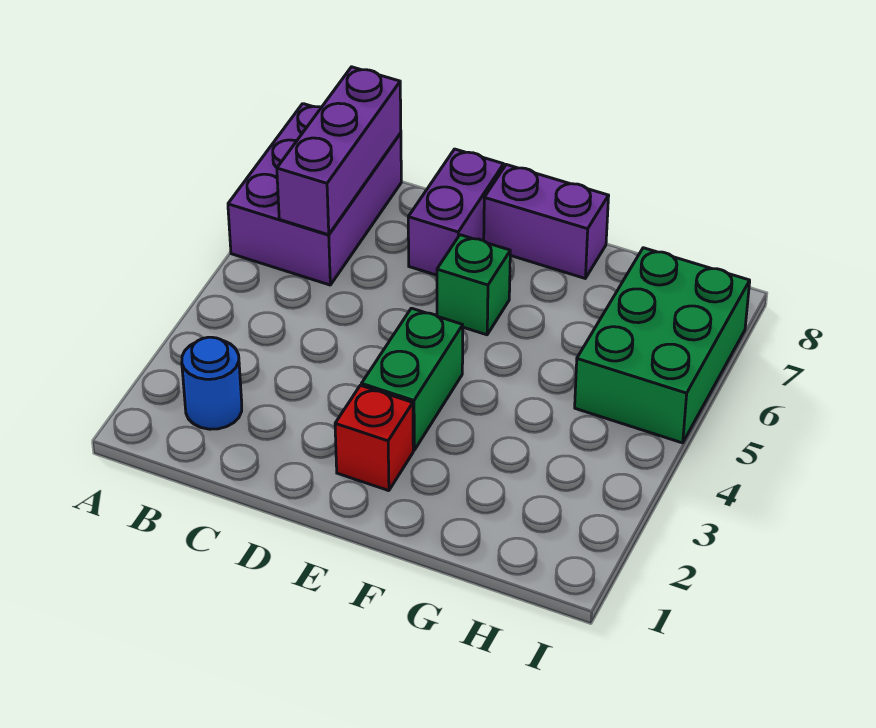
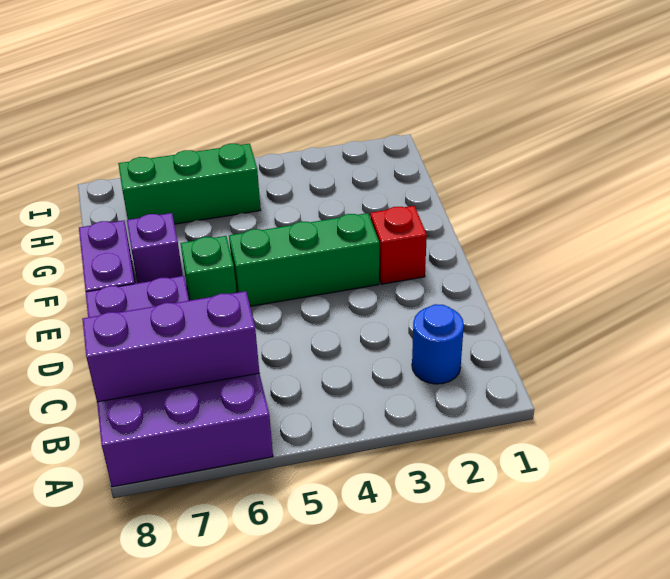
green 1x2 brick [362,308,463,450] -> green 1x3 brick [229,213,379,306]
none -> purple 1x1 brick [127,213,183,283]
green 2x3 brick [575,248,750,443] -> green 1x3 brick [118,144,261,224]

